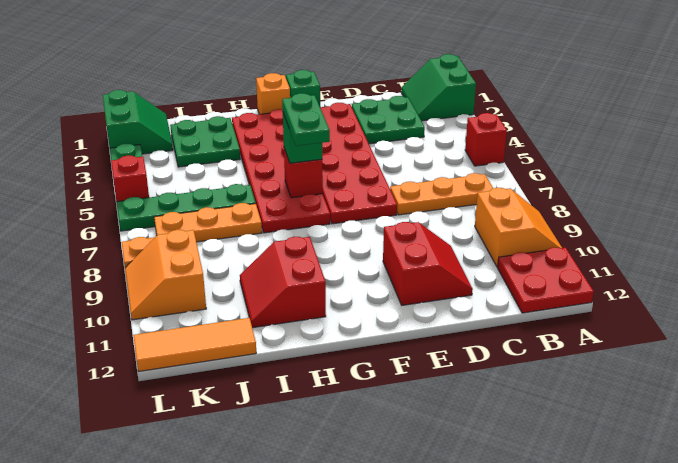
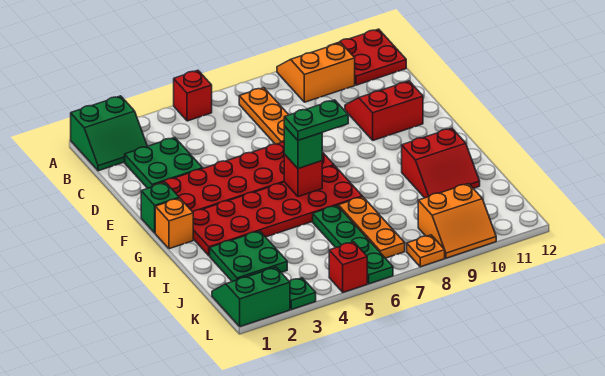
orange 1x3 tile [133,318,256,372] -> none

